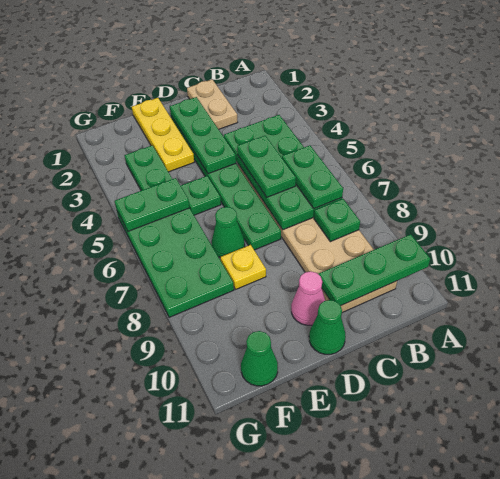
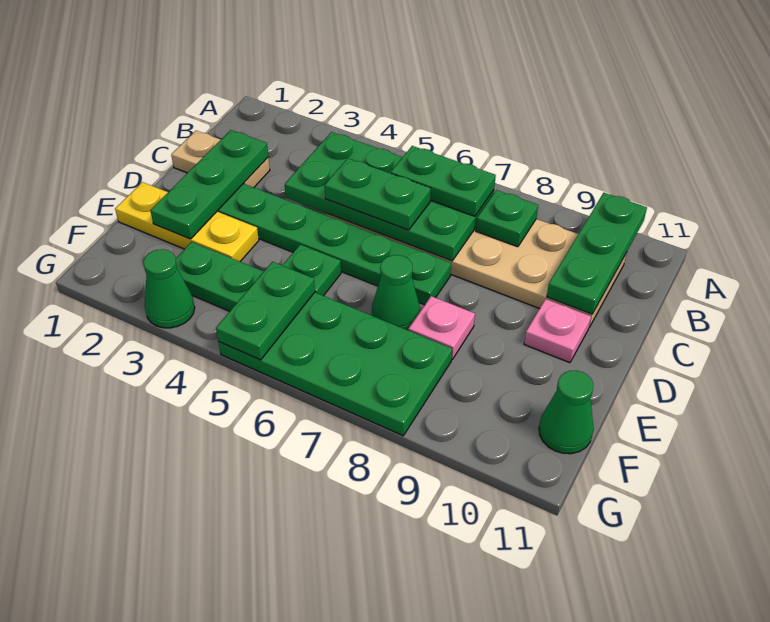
green 1x3 plate [170,97,236,174] -> green 1x3 plate turned to [150,130,268,239]
pink 1x1 cone [291,271,325,325] -> pink 1x1 plate [524,299,591,363]
green 1x1 cone [309,300,346,354] -> green 1x1 cone moved to [143,249,195,328]
yellow 1x1 plate [220,245,266,289] -> pink 1x1 plate [408,296,475,359]

